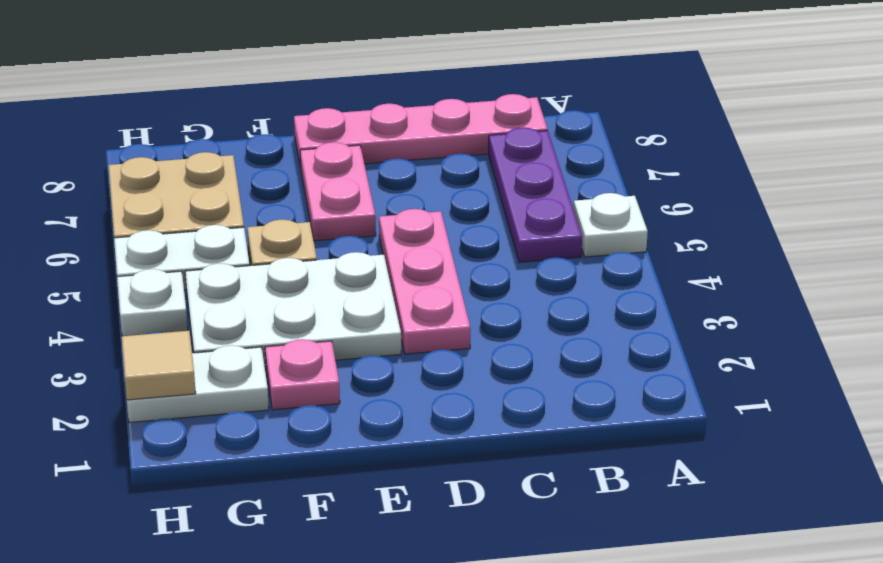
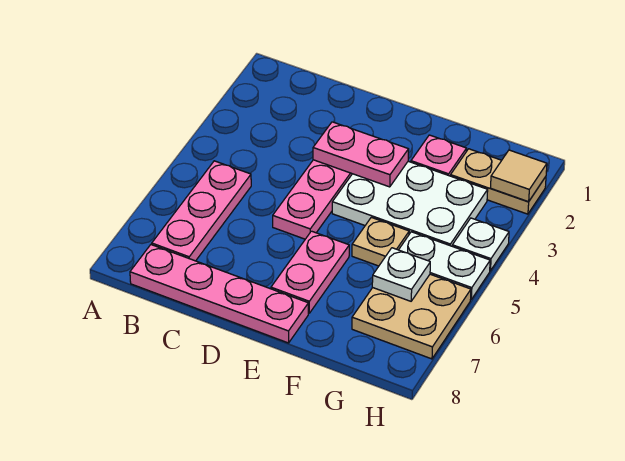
white 1x1 plate [574,193,648,257] -> white 1x1 plate moved to [372,248,430,301]
purple 1x3 plate [489,127,582,262] -> pink 1x3 plate [152,161,251,261]
none -> pink 1x2 plate [313,122,409,187]
white 1x2 plate [127,345,269,423] -> tan 1x2 plate [451,149,546,214]

